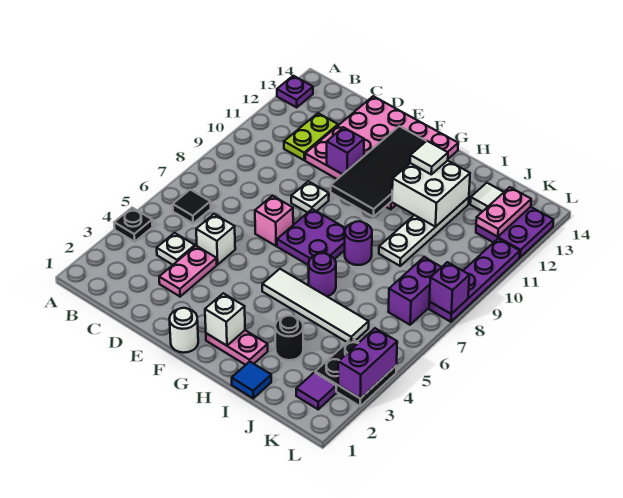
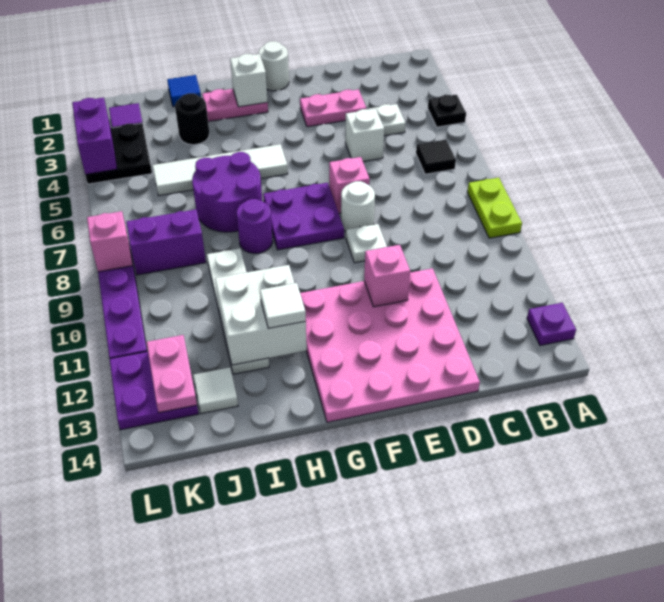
lime 1x2 plate [284,113,338,160] -> lime 1x2 plate moved to [467,178,522,238]
pink 1x2 plate [159,246,217,297] -> pink 1x2 plate turned to [300,89,366,127]
none -> white 1x1 round brick [341,181,375,231]
purple 1x1 brick [327,127,364,174] -> pink 1x1 brick [364,245,410,307]
black 2x4 tile [331,126,426,217] -> none
purple 1x1 round brick [309,253,336,296] -> purple 2x2 round brick [192,152,262,232]
purple 1x2 brick [388,257,441,325] -> purple 1x2 brick turned to [126,209,206,275]
purple 1x1 brick [429,262,469,314] -> pink 1x1 brick [87,211,133,272]

